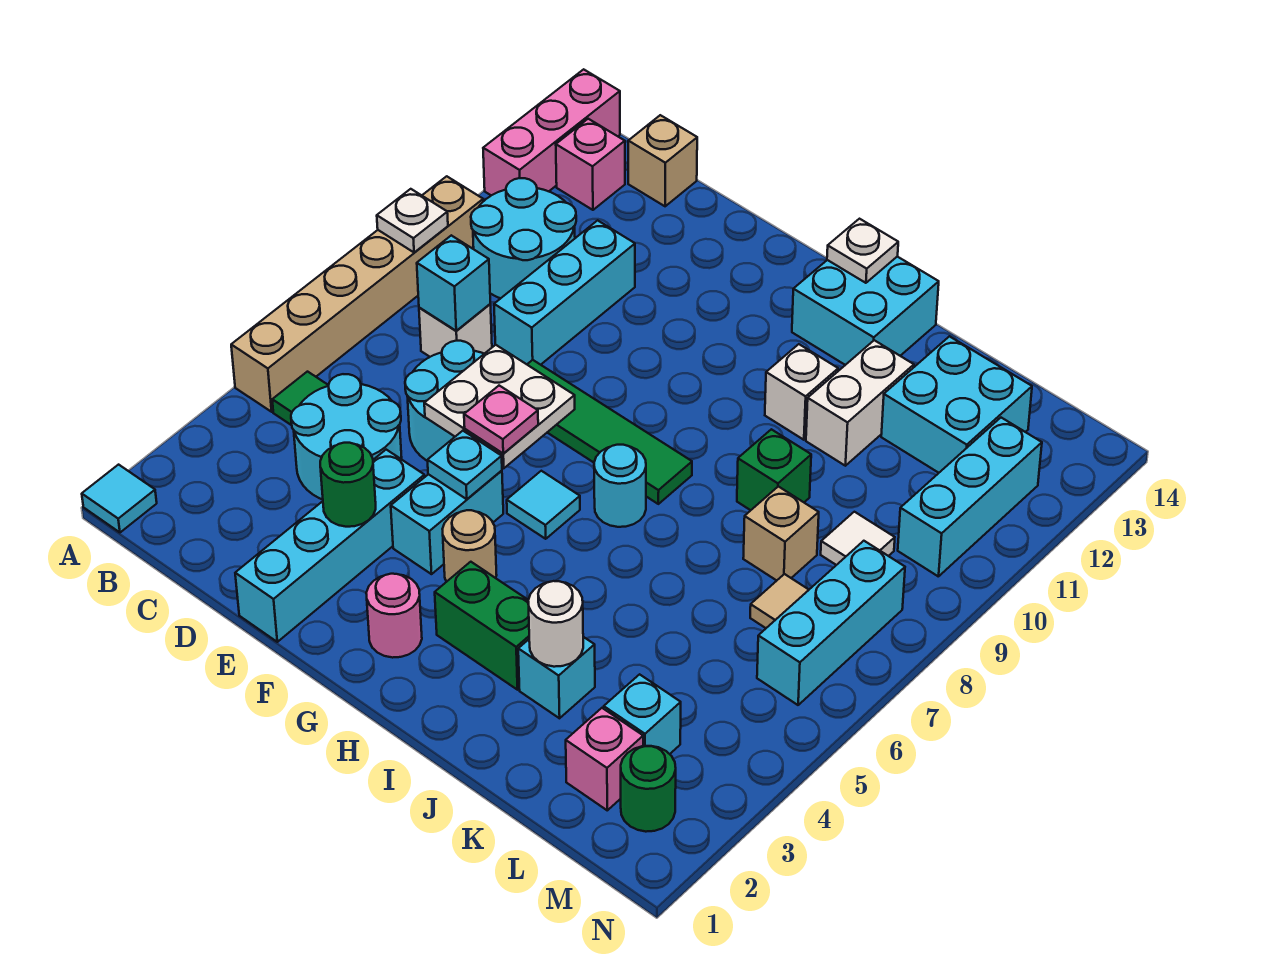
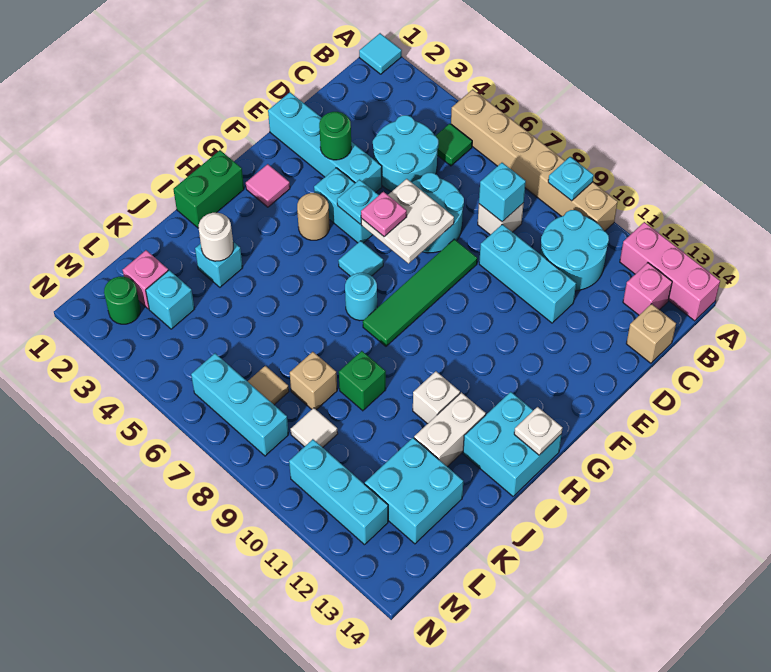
white 1x1 plate [377,189,448,253] -> cyan 1x1 plate [548,157,594,201]
pink 1x1 round brick [366,574,422,658] -> pink 1x1 tile [246,164,290,207]
green 1x2 brick [435,562,529,690] -> green 1x2 brick moved to [173,150,244,228]
white 1x2 brick [806,340,914,466] -> white 1x2 brick turned to [414,392,486,467]

